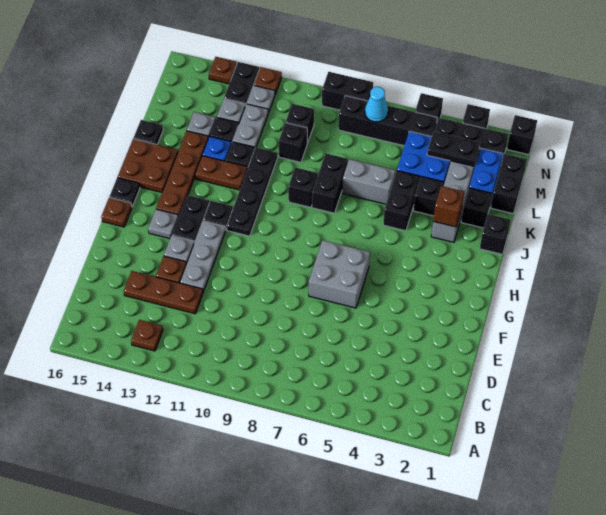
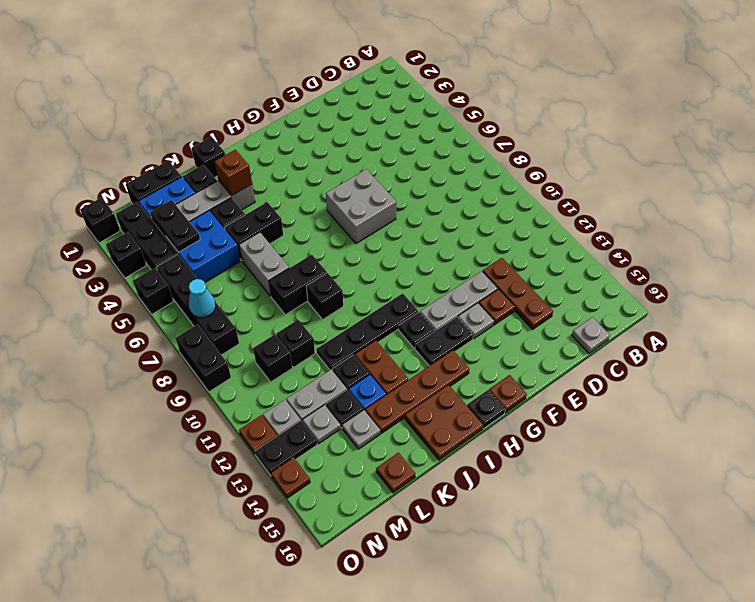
brown 1x1 plate [131,320,163,351] -> brown 1x1 plate moved to [376,453,415,493]
grey 1x1 plate [148,209,178,239] -> grey 1x1 plate moved to [572,317,610,353]
black 1x1 plate [134,120,163,144] -> none

